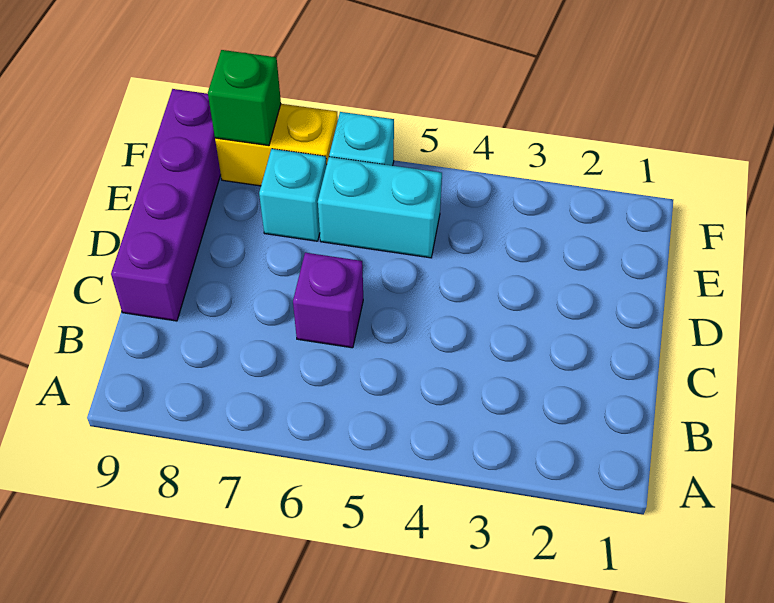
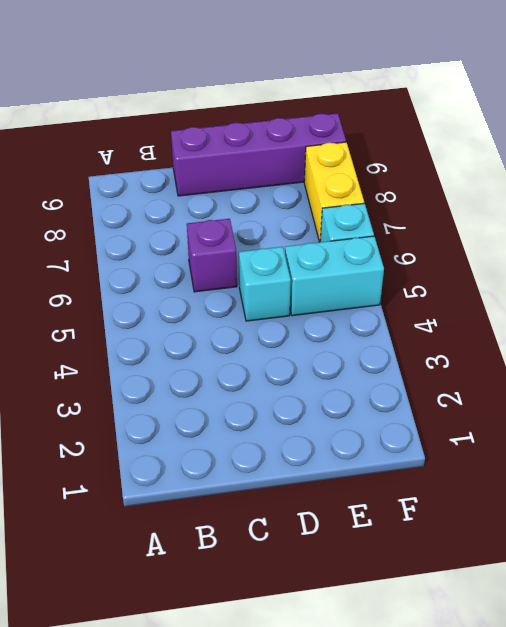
cyan 1x2 brick [318,157,442,258] -> cyan 1x2 brick turned to [285,236,384,316]
cyan 1x1 brick [259,149,327,241] -> cyan 1x1 brick moved to [239,247,291,321]
green 1x1 brick [208,50,281,146] -> none

